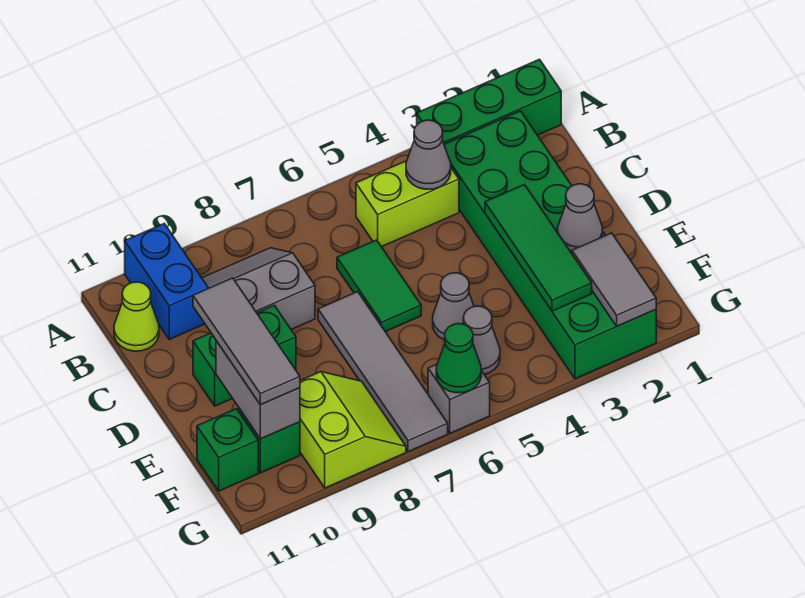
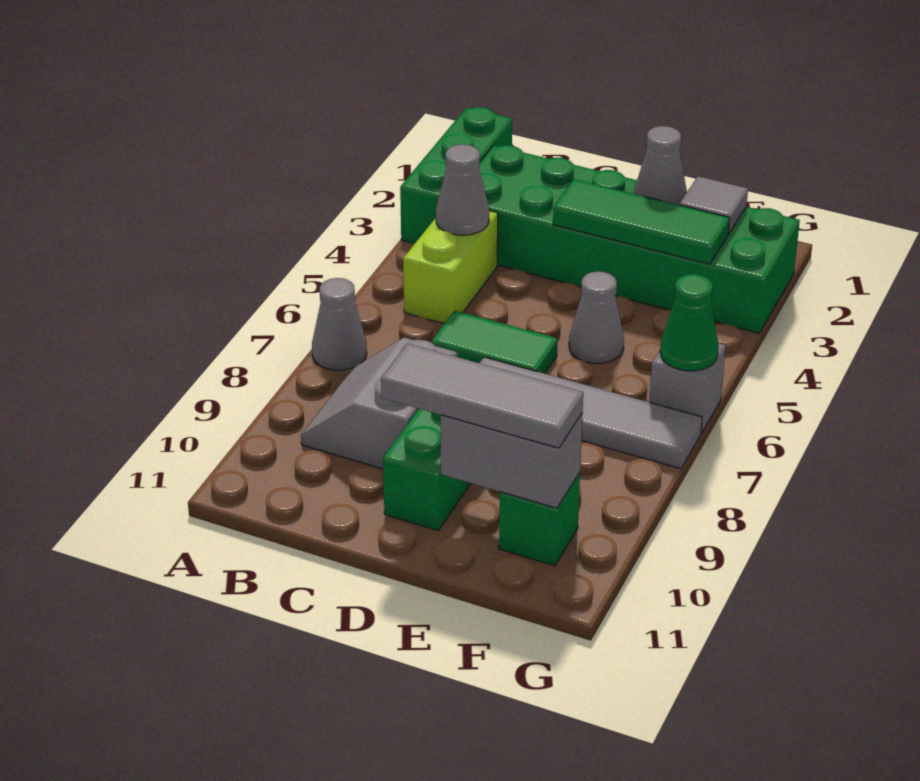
blue 1x2 brick [125,224,209,339] -> none
lime 1x1 cone [114,282,159,351] -> none
grey 1x2 tile [572,233,656,326] -> grey 1x1 tile [679,176,748,234]
grey 1x1 cone [463,306,500,374] -> grey 1x1 cone moved to [312,278,367,370]
lime 2x2 slope [300,372,406,488] -> none
green 1x1 brick [197,409,258,491] -> none

